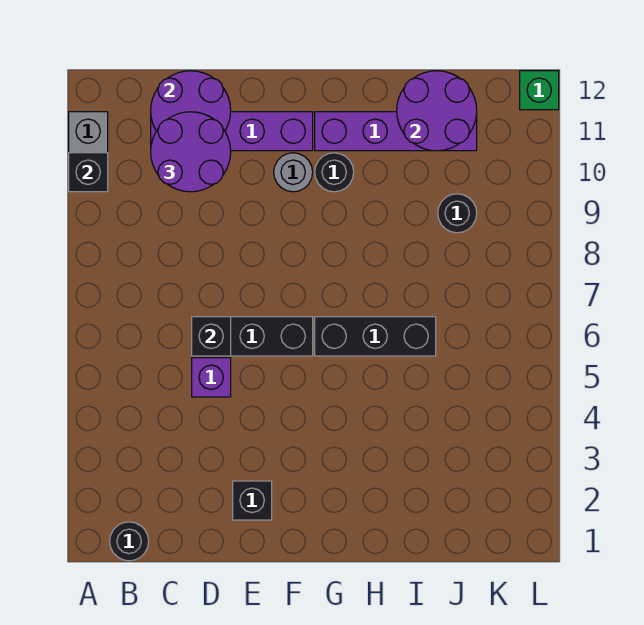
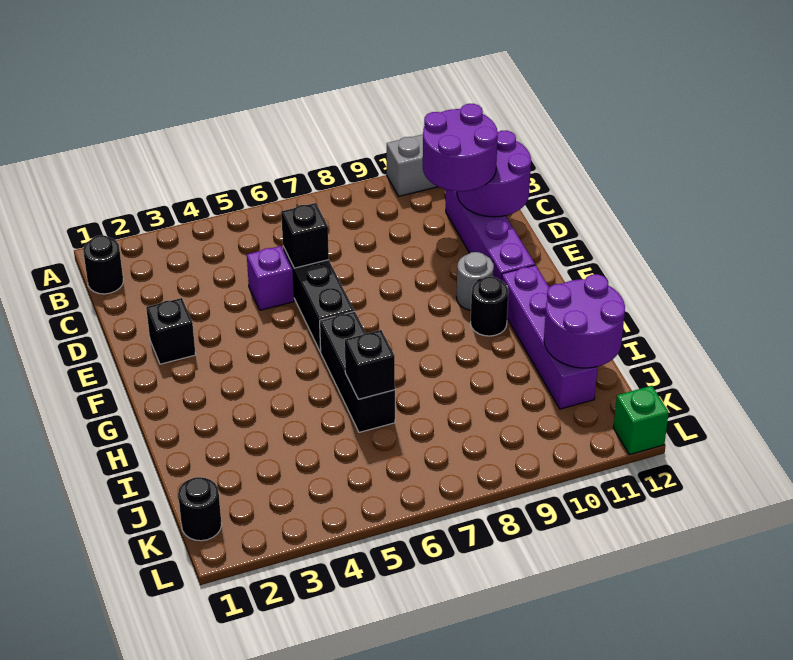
black 1x1 brick [69,153,108,192] -> black 1x1 brick moved to [345,330,395,399]
black 1x1 round brick [438,194,477,233] -> black 1x1 round brick moved to [178,477,222,541]

